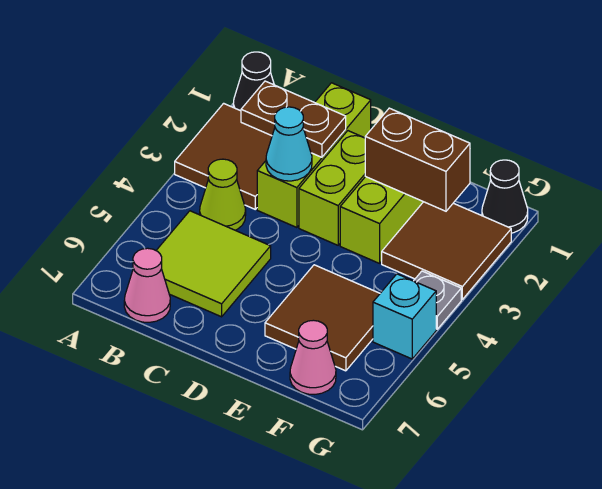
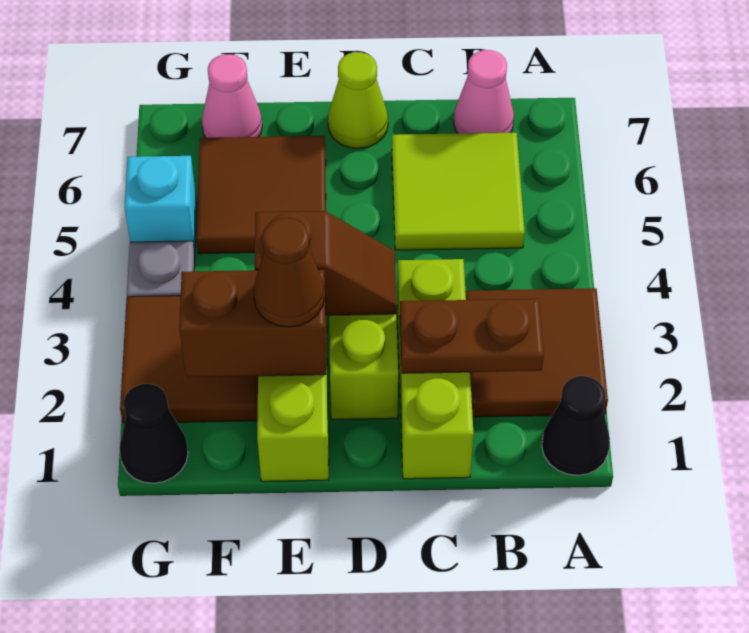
lime 1x1 cone [200,159,246,230] -> lime 1x1 cone moved to [328,52,388,148]
cyan 1x1 cone [266,107,312,181] -> none
none -> brown 1x2 slope [255,211,396,315]
none -> brown 1x1 cone [254,218,324,327]

